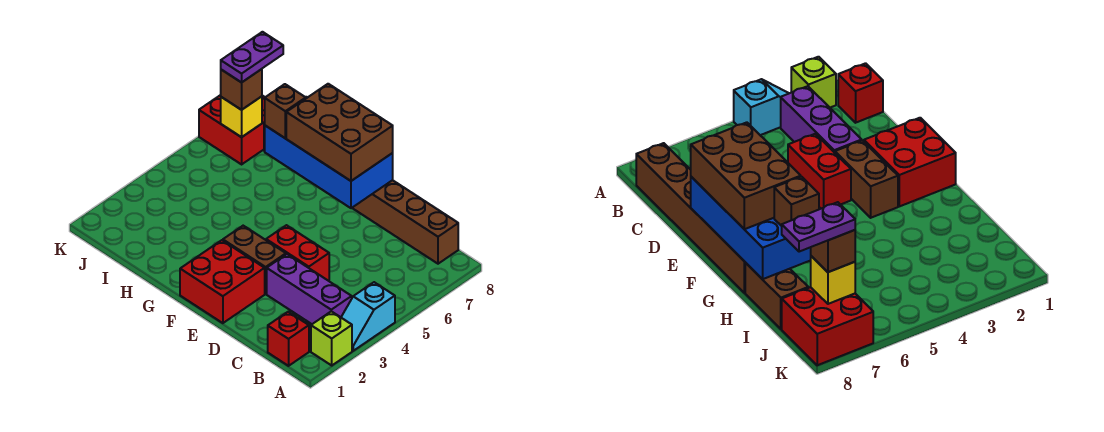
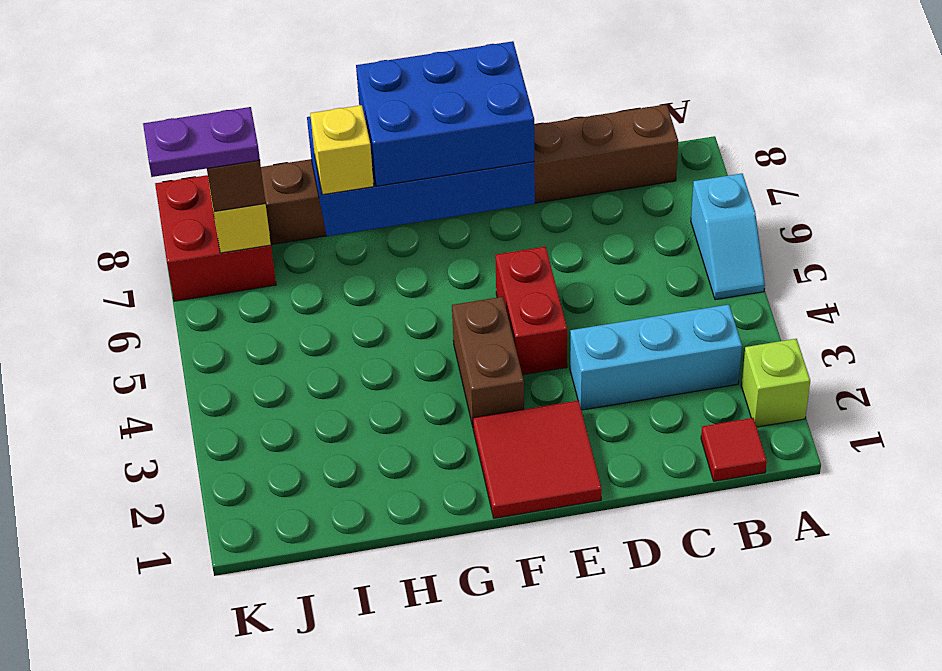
cyan 1x2 slope [341,282,395,351] -> cyan 1x2 slope moved to [691,174,765,300]
red 1x1 brick [268,312,309,366] -> red 1x1 tile [701,418,767,481]
purple 1x3 brick [267,254,352,324] -> cyan 1x3 brick [570,305,742,410]
red 1x2 brick [266,225,329,280] -> red 1x2 brick turned to [495,247,567,375]
red 2x2 brick [180,240,265,323] -> red 2x2 tile [473,400,602,518]
brown 1x2 brick [223,226,286,294] -> brown 1x2 brick turned to [452,297,524,426]
brown 2x3 brick [286,84,393,181] -> blue 2x3 brick [356,41,534,186]
brown 1x1 brick [264,84,306,138] -> yellow 1x1 brick [310,105,374,195]
purple 1x2 plate [221,32,283,83] -> purple 1x2 plate turned to [143,107,260,177]

